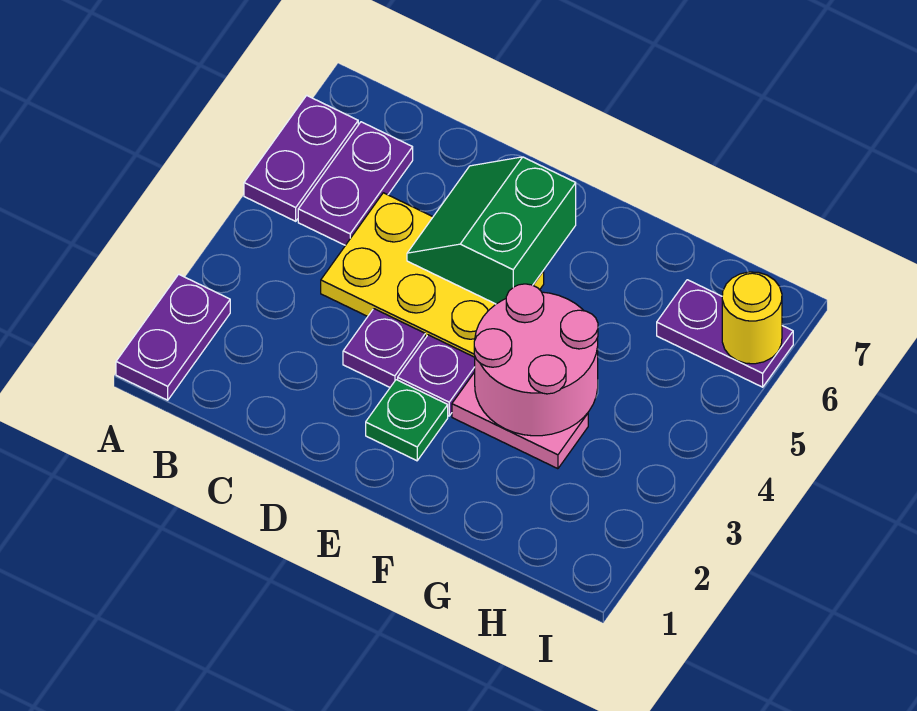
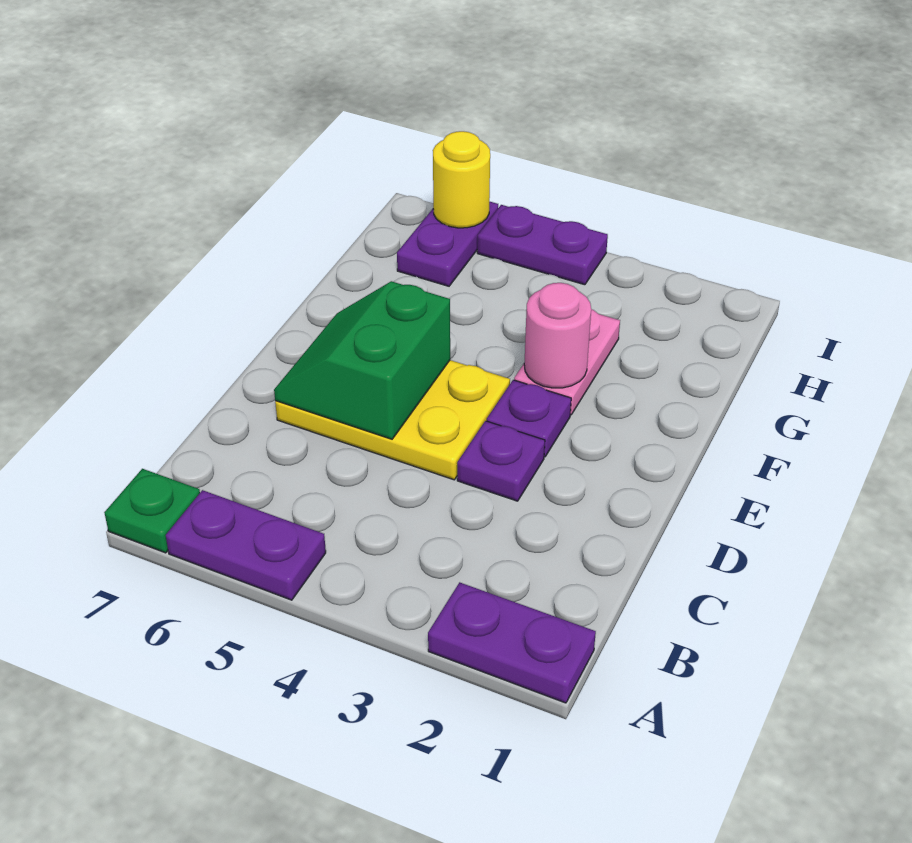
purple 1x2 plate [298,122,413,245] -> purple 1x2 plate moved to [477,205,608,285]
yellow 2x3 plate [321,193,544,357] -> yellow 2x3 plate turned to [275,360,510,480]
green 2x2 slope [407,157,576,304] -> green 2x2 slope turned to [274,281,450,439]
green 1x1 plate [366,380,448,461] -> green 1x1 plate moved to [104,469,200,553]
pink 2x2 round brick [474,284,598,436] -> pink 1x1 round brick [524,283,591,388]

